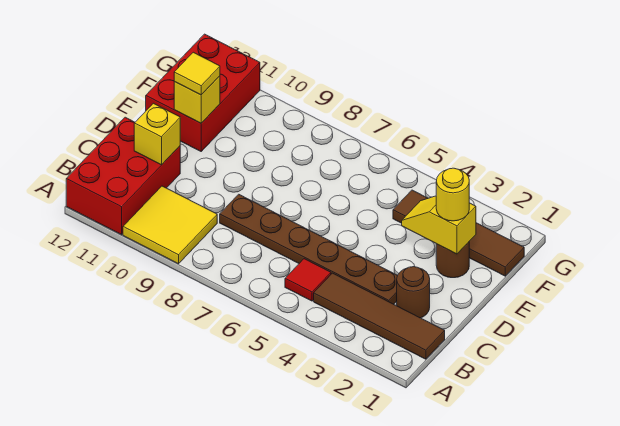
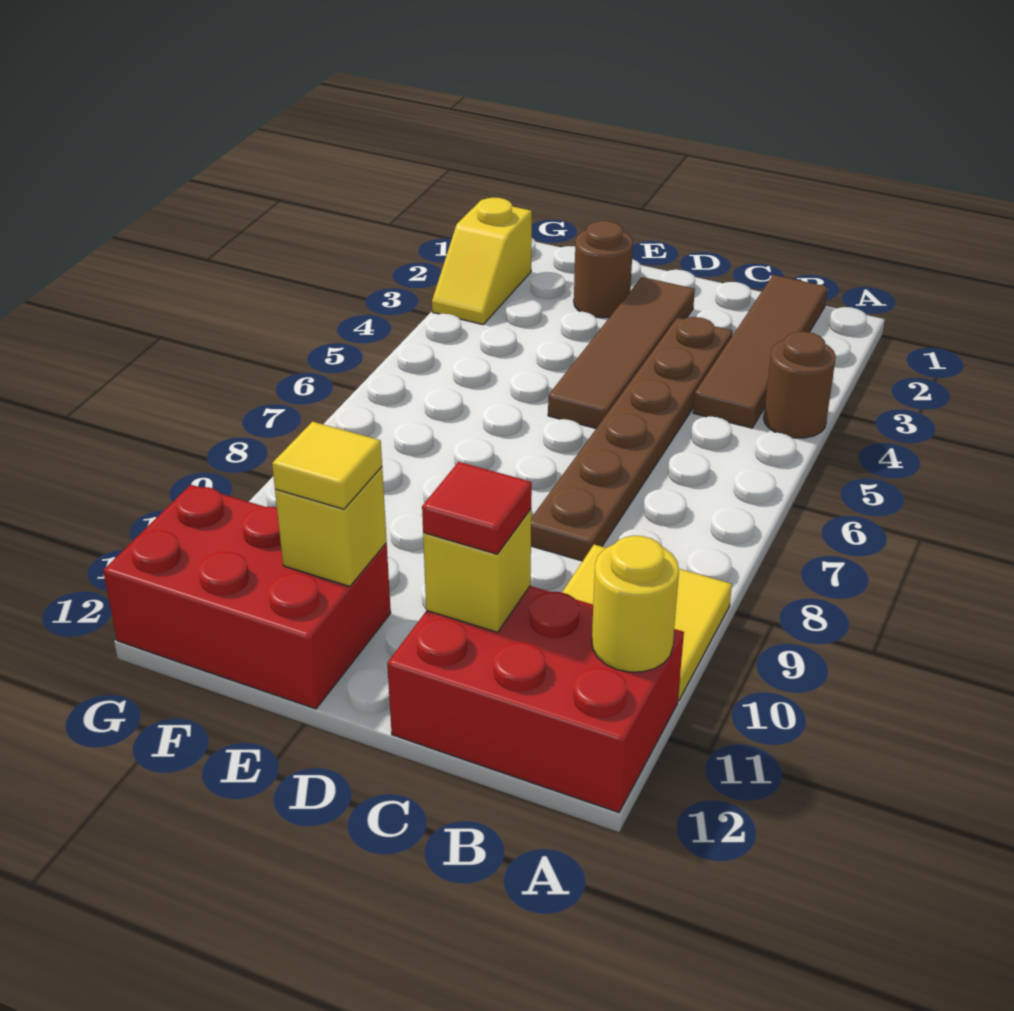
red 1x1 tile [285,259,331,301] -> red 1x1 tile moved to [422,462,532,554]
brown 1x1 round brick [397,267,430,318] -> brown 1x1 round brick moved to [764,332,836,438]
yellow 1x2 slope [402,196,476,254] -> yellow 1x2 slope moved to [432,198,532,325]
yellow 1x1 round brick [436,168,469,221] -> yellow 1x1 round brick moved to [592,536,679,672]
brown 1x4 tile [393,190,524,276] -> brown 1x4 tile moved to [548,277,695,428]

